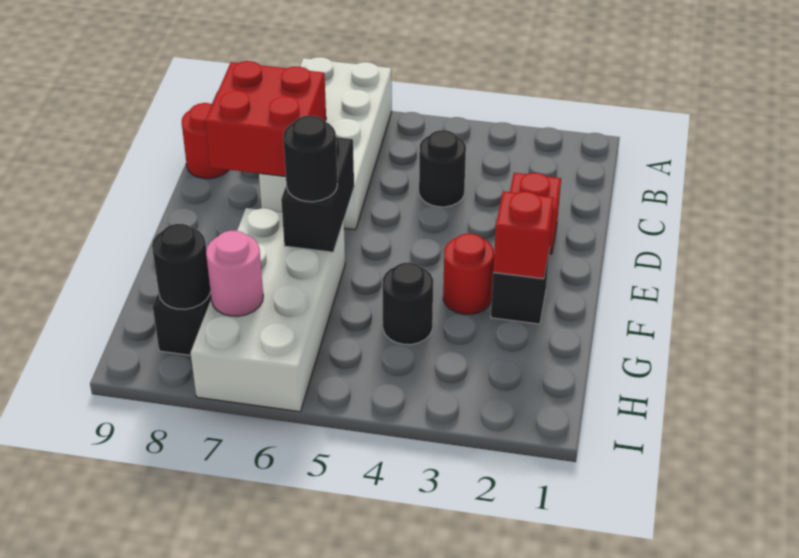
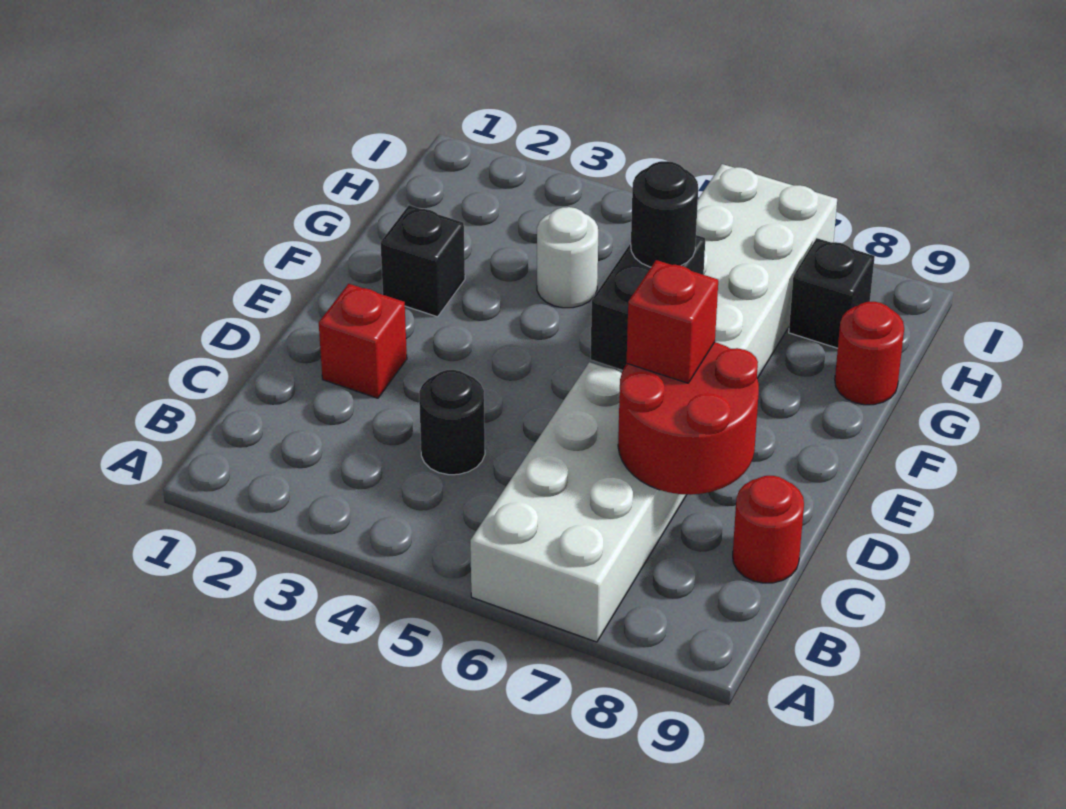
red 2x2 brick [205,61,326,176] -> red 2x2 round brick [618,342,759,495]
red 1x1 brick [493,191,554,279] -> red 1x1 brick moved to [627,260,718,383]
red 1x1 round brick [443,234,494,314] -> red 1x1 round brick moved to [835,302,904,405]
black 1x1 round brick [382,263,433,345] -> white 1x1 round brick [537,207,598,308]
pink 1x1 round brick [206,231,263,316] -> none
black 1x1 round brick [152,224,210,309] -> none

